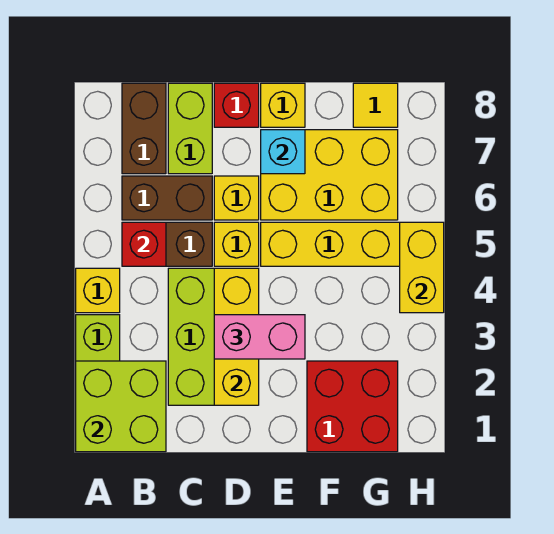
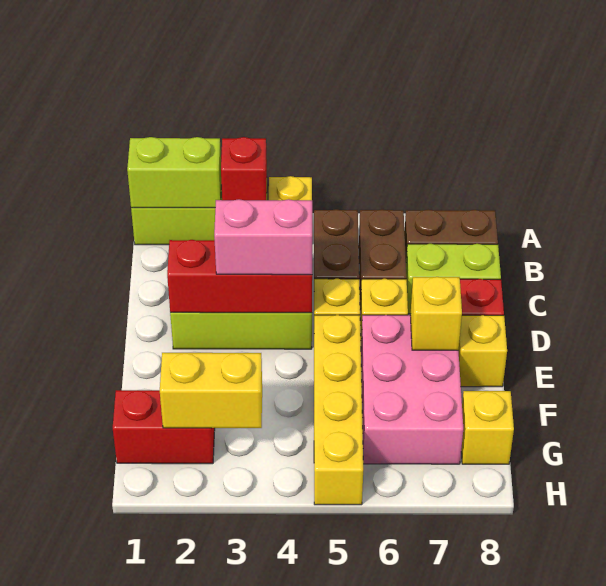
lime 2x2 brick [76,361,166,452] -> lime 1x2 brick [127,137,221,208]
red 1x1 brick [122,222,166,266] -> red 1x1 brick moved to [221,137,267,200]
yellow 1x3 brick [214,268,259,405] -> red 1x3 brick [167,240,312,313]
pink 1x2 brick [214,315,305,359] -> pink 1x2 brick turned to [214,199,312,275]
yellow 2x3 brick [261,130,398,220] -> pink 2x3 brick [361,315,463,464]
cyan 1x1 brick [261,130,305,174] -> yellow 1x1 brick [410,277,462,350]
red 2x2 brick [307,361,398,452] -> red 1x2 brick [113,390,215,464]
yellow 1x1 tile [353,83,398,127] -> yellow 1x1 brick [461,391,514,464]
yellow 1x2 brick [400,222,444,313] -> yellow 1x2 brick moved to [160,353,262,428]

